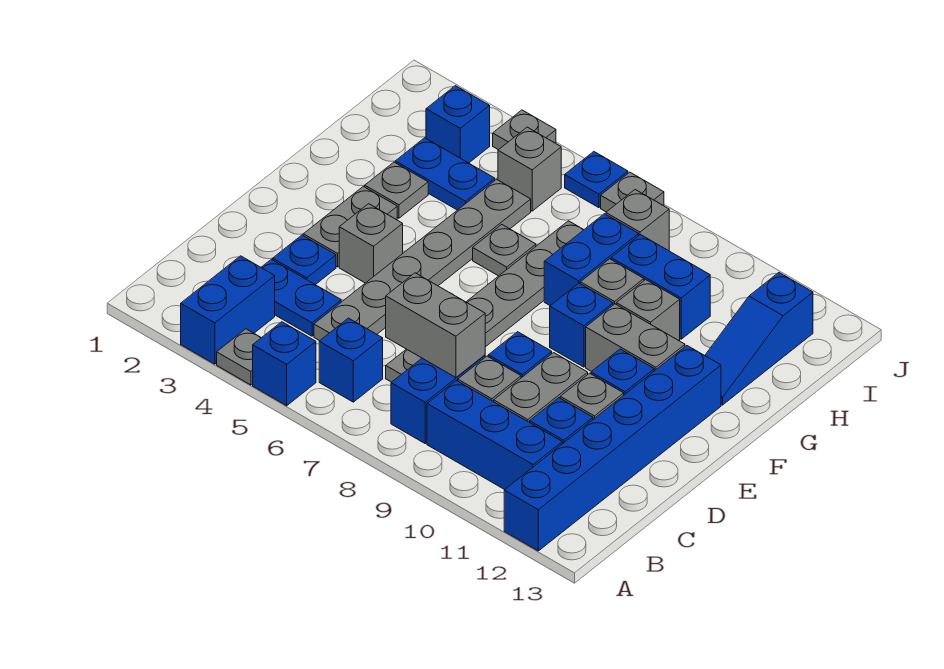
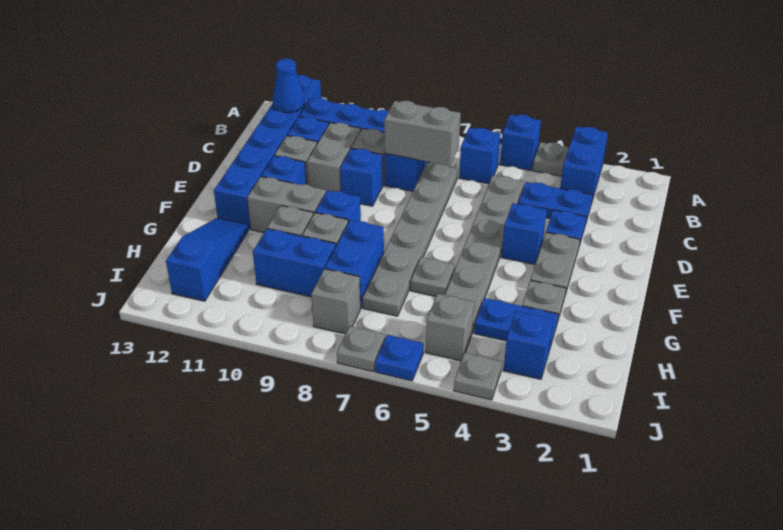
none -> blue 1x1 cone [273,59,305,113]
grey 1x1 brick [339,204,403,283] -> blue 1x1 brick [502,203,547,264]

